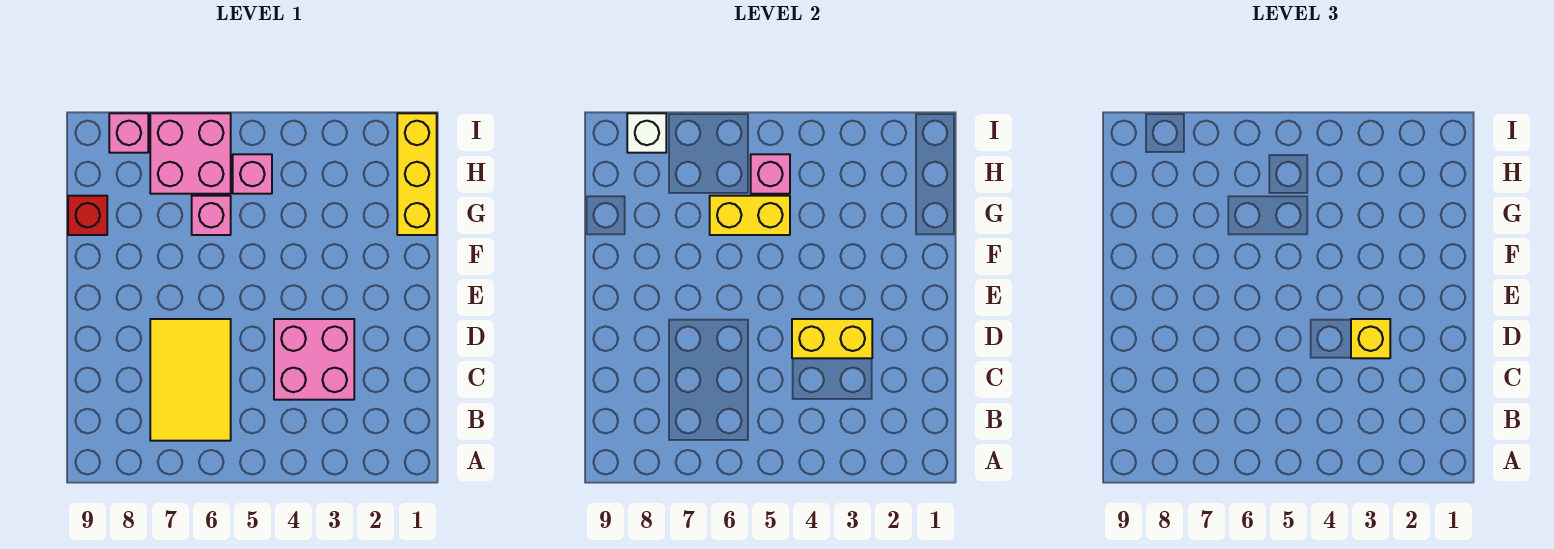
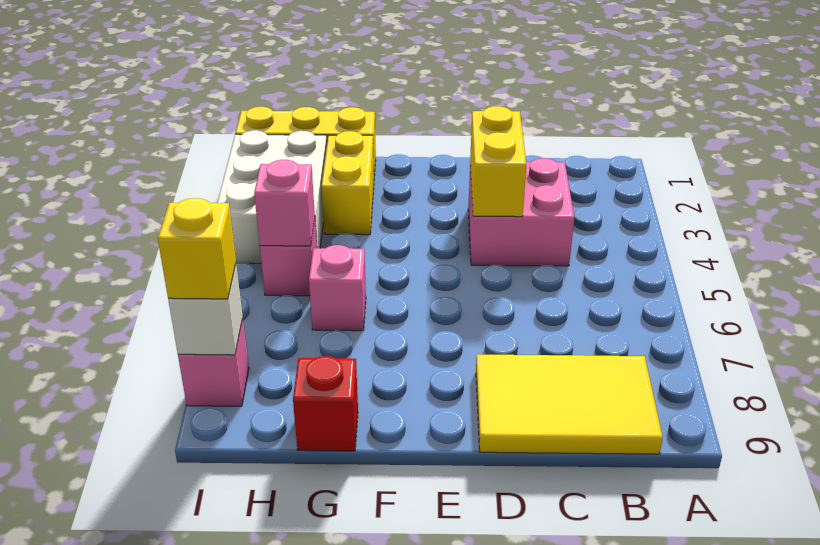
yellow 2x3 tile [150,319,231,441] -> yellow 2x3 tile moved to [476,354,663,454]
yellow 1x1 brick [1351,319,1390,358] -> yellow 1x1 brick moved to [158,198,236,299]
yellow 1x2 brick [710,196,790,235] -> yellow 1x2 brick moved to [322,131,374,235]
none -> white 2x3 brick [217,130,327,263]
pink 2x2 brick [150,113,231,194] -> none

